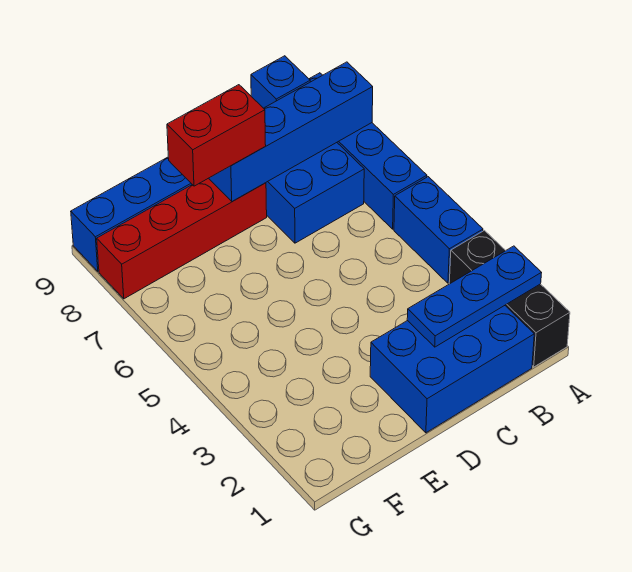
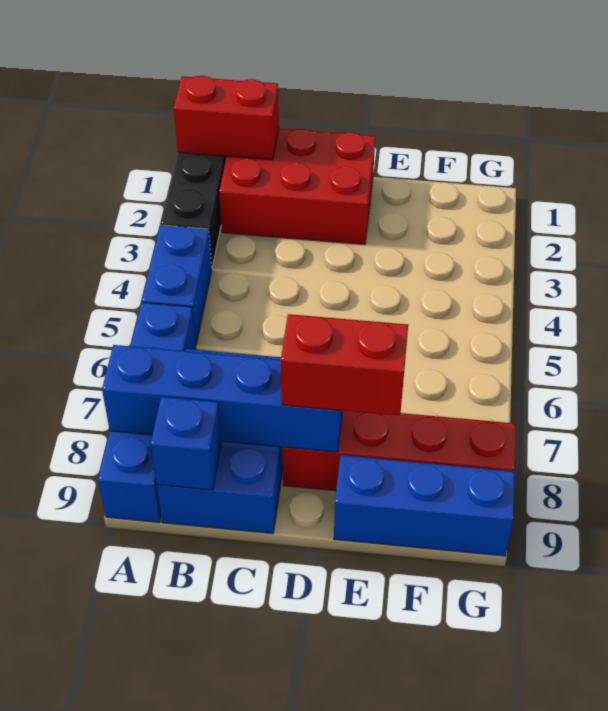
none -> red 1x2 brick [174,76,279,160]
blue 1x3 plate [407,246,541,347] -> none
blue 2x3 brick [370,306,534,433] -> red 2x3 brick [219,129,375,244]

